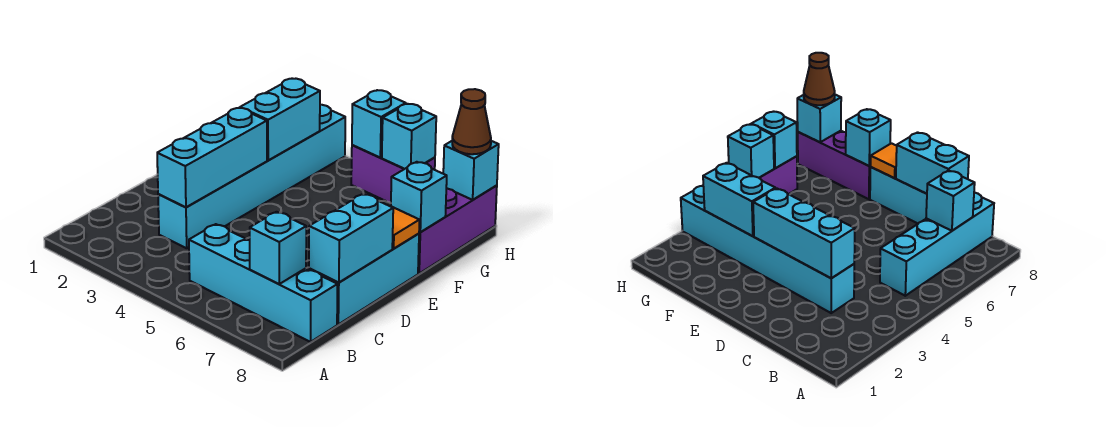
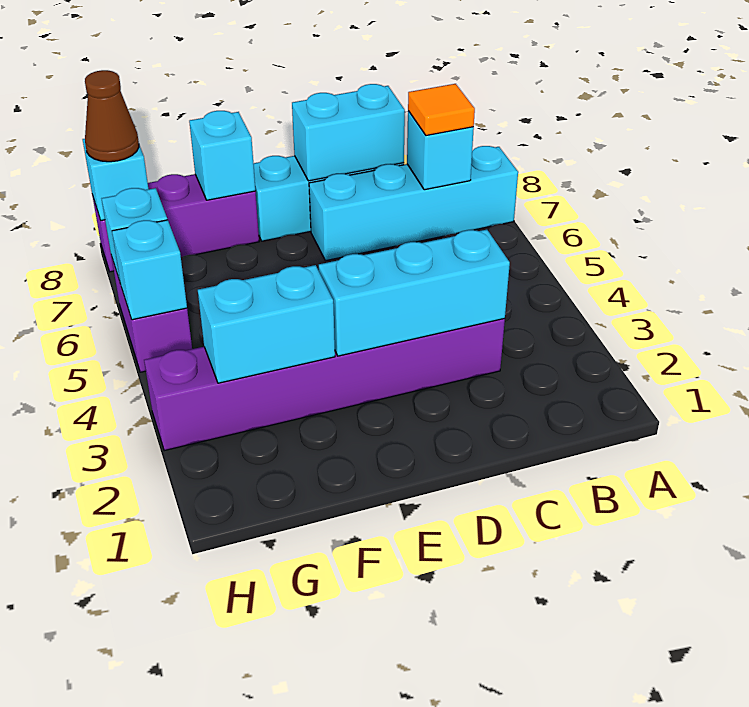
cyan 1x4 brick [189,224,338,342] -> cyan 1x4 brick turned to [309,146,518,261]
cyan 1x6 brick [158,105,345,248] -> purple 1x6 brick [144,319,505,451]
orange 1x1 tile [390,206,419,249] -> orange 1x1 tile moved to [408,84,475,135]

